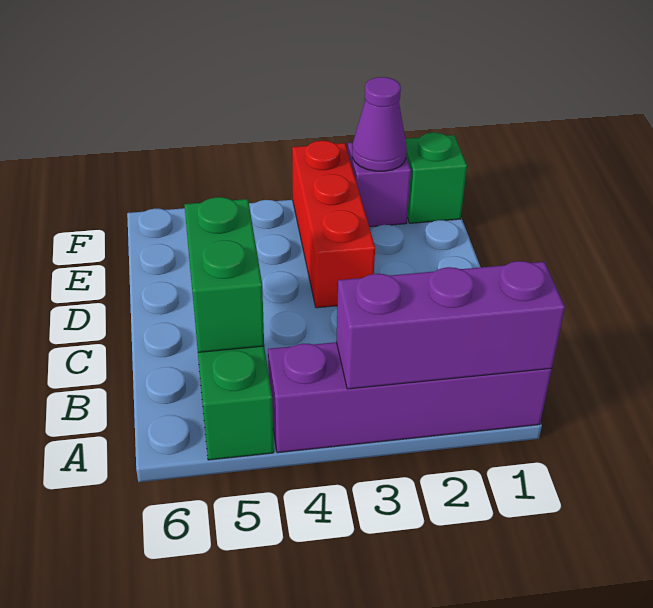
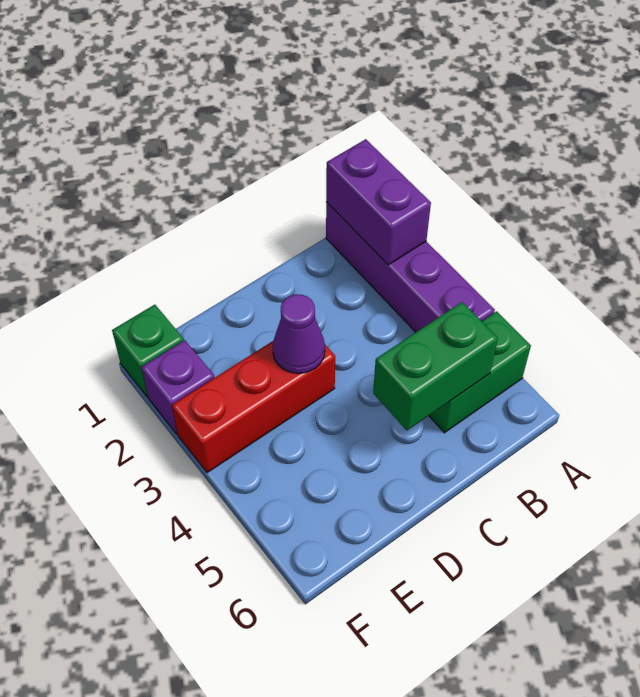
purple 1x3 brick [336,261,565,389] -> purple 1x2 brick [326,139,431,265]
purple 1x1 cone [352,77,407,171] -> purple 1x1 cone moved to [273,294,325,374]

